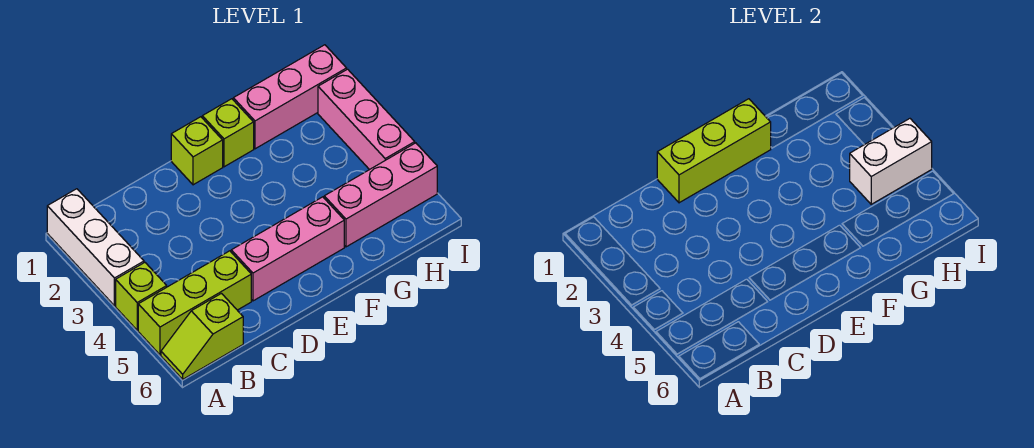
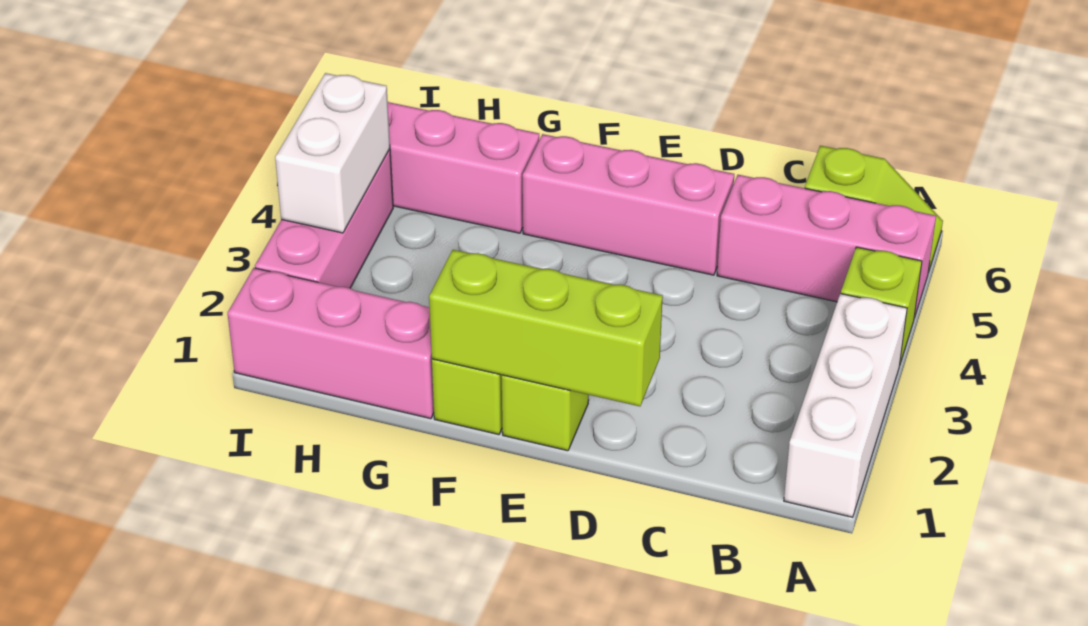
lime 1x3 brick [138,251,251,355] -> pink 1x3 brick [717,175,936,318]
white 1x2 brick [850,119,932,204] -> white 1x2 brick turned to [275,73,390,233]

